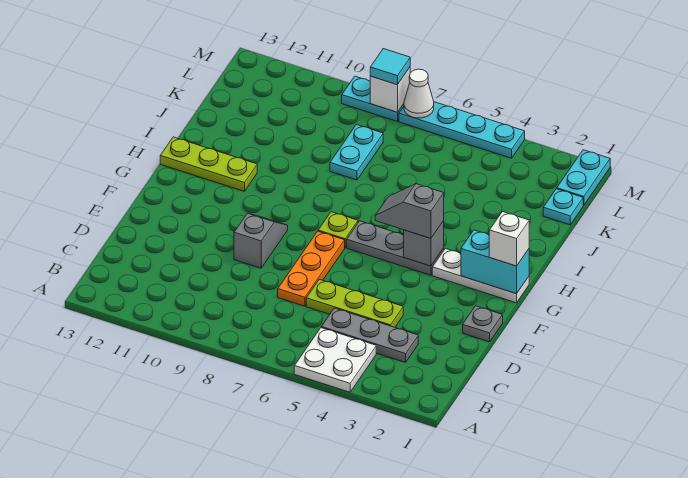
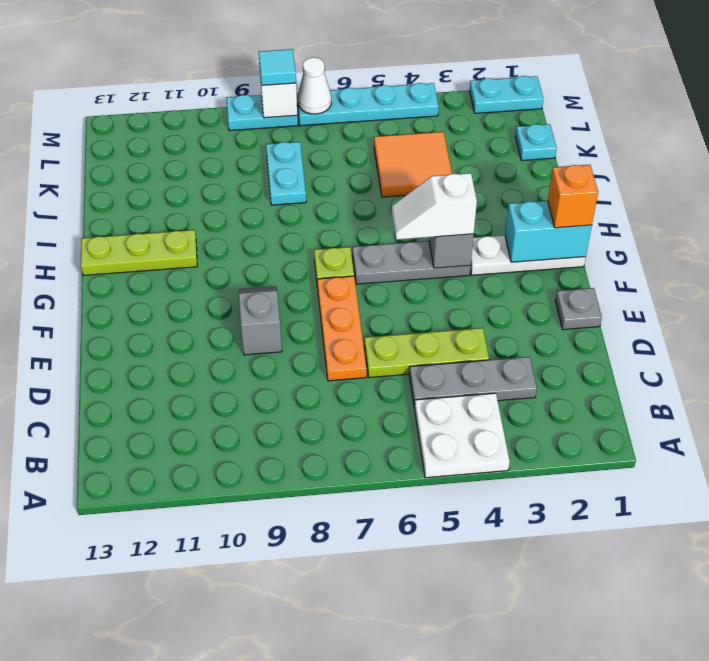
white 1x1 brick [489,212,529,266] -> orange 1x1 brick [548,165,598,228]
grey 1x2 slope [375,184,444,239] -> white 1x2 slope [392,173,477,240]
none -> orange 2x2 tile [374,132,452,197]
cyan 1x2 plate [557,150,610,205] -> cyan 1x2 plate turned to [470,76,543,113]

